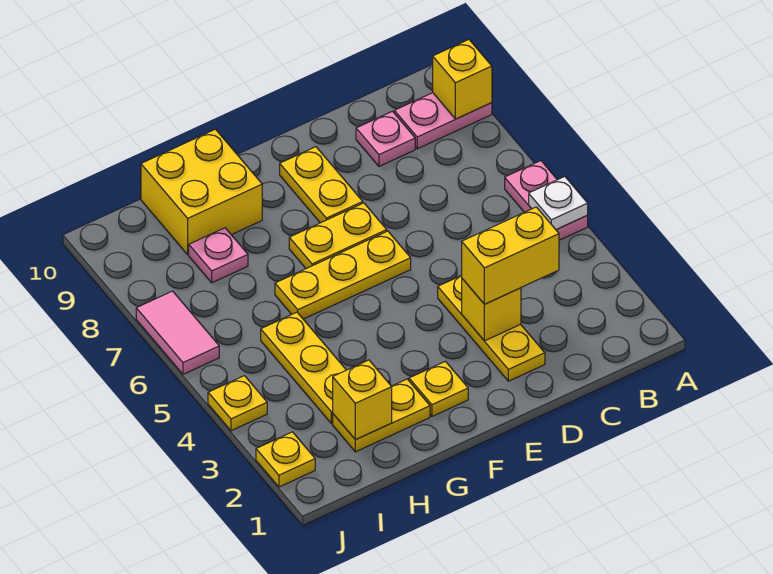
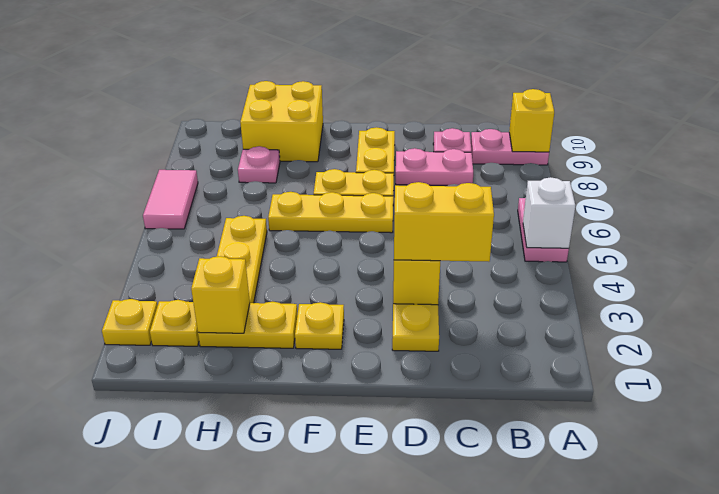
white 1x1 plate [529,177,588,230] -> white 1x1 brick [523,177,575,248]
none -> pink 1x2 plate [396,148,473,185]
yellow 1x1 plate [208,376,267,431] -> yellow 1x1 plate moved to [150,300,199,346]

